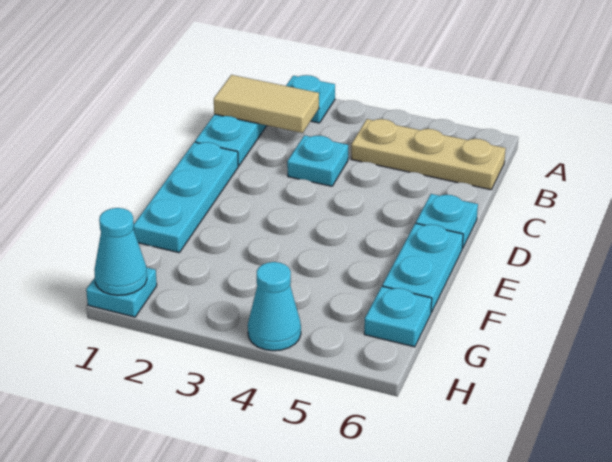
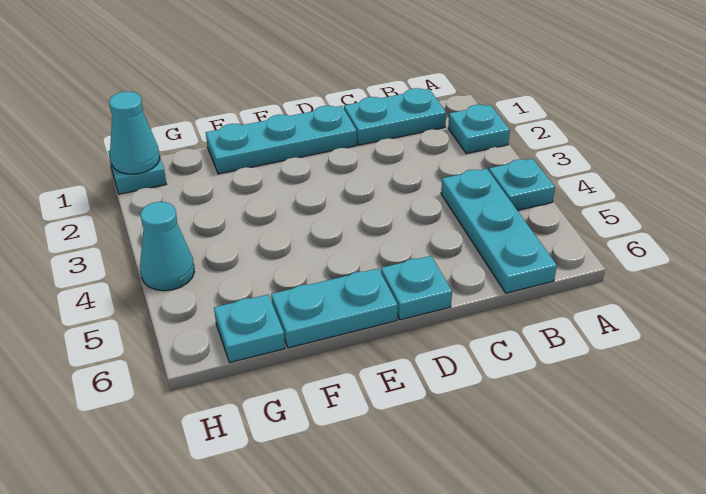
tan 1x2 tile [214,75,319,133] -> none
tan 1x3 plate [351,119,506,190] -> cyan 1x3 plate [441,169,557,293]
cyan 1x1 plate [287,135,348,186] -> cyan 1x1 plate moved to [489,159,555,210]

